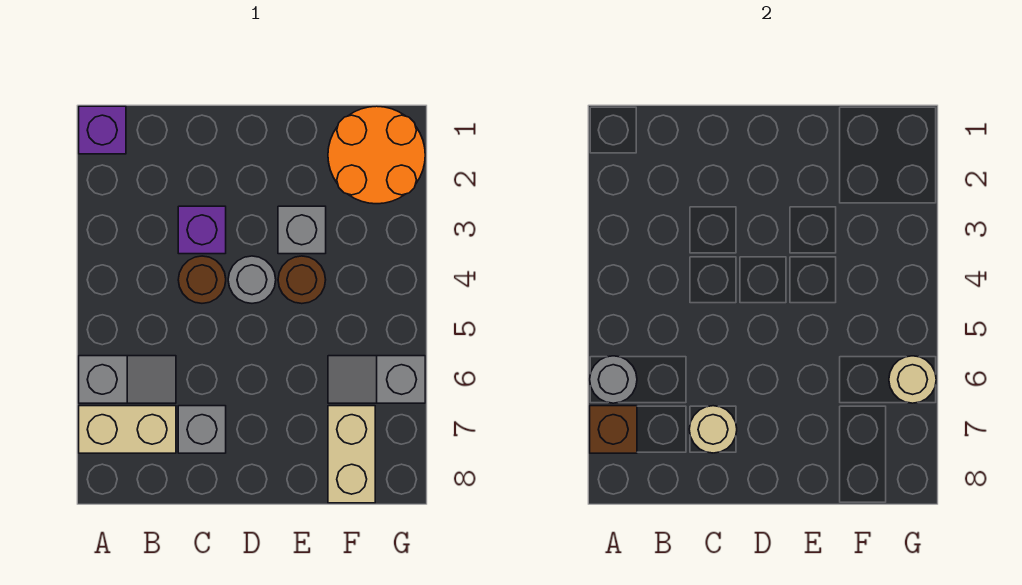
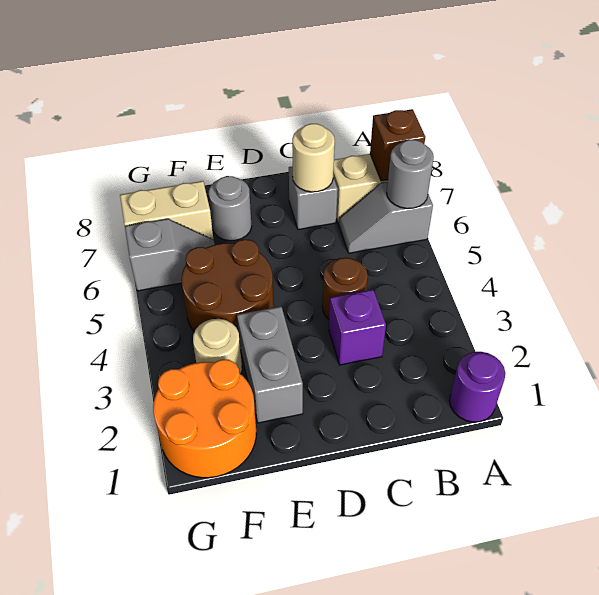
purple 1x1 brick [79,106,126,154] -> purple 1x1 round brick [450,352,505,422]
grey 1x1 round brick [228,256,276,303] -> grey 1x1 round brick moved to [209,176,252,241]
grey 1x1 brick [278,206,326,254] -> grey 1x2 brick [237,306,303,423]
brown 1x1 round brick [278,256,326,304] -> brown 2x2 round brick [181,240,274,332]
tan 1x2 brick [328,406,375,503] -> tan 1x2 brick turned to [120,181,213,239]
tan 1x1 round brick [889,356,936,403] -> tan 1x1 round brick moved to [193,319,242,374]

